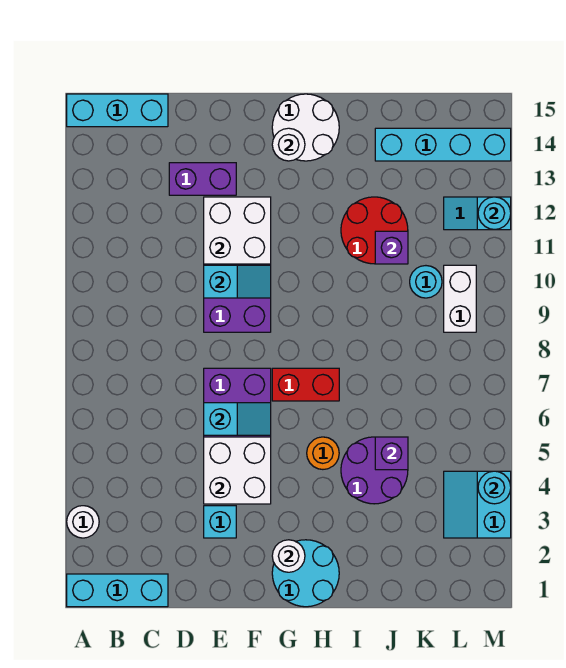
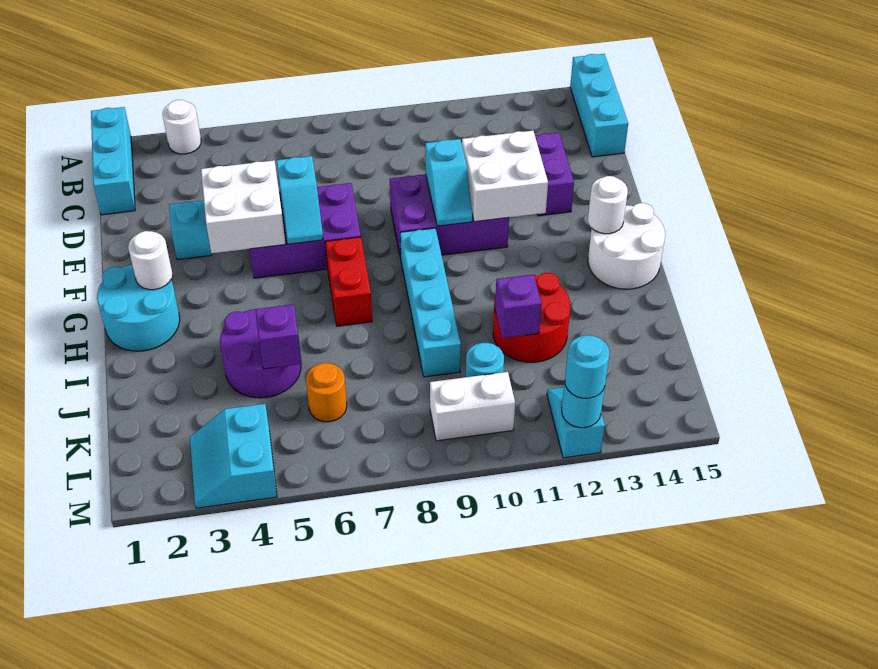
orange 1x1 round brick [307,437,339,469] -> orange 1x1 round brick moved to [306,363,347,422]
cyan 1x4 brick [375,128,511,161] -> cyan 1x4 brick moved to [400,228,461,377]
cyan 2x2 slope [444,471,511,538] -> cyan 2x2 slope turned to [190,404,277,508]
cyan 1x1 round brick [478,471,511,504] -> cyan 1x1 round brick moved to [565,335,609,398]

